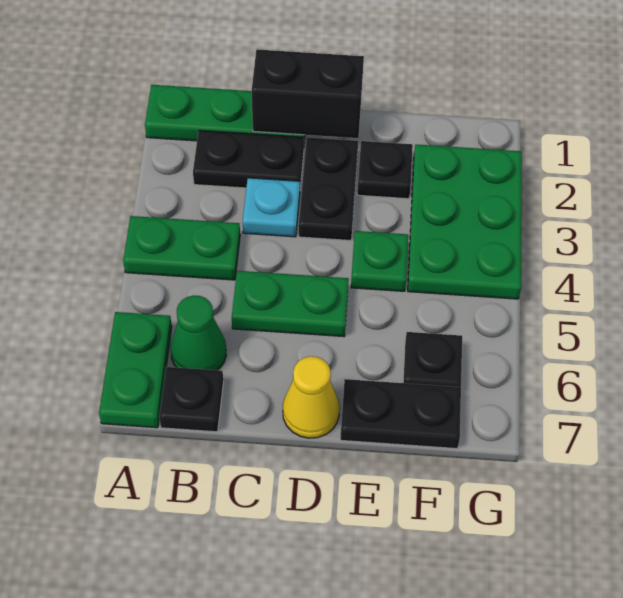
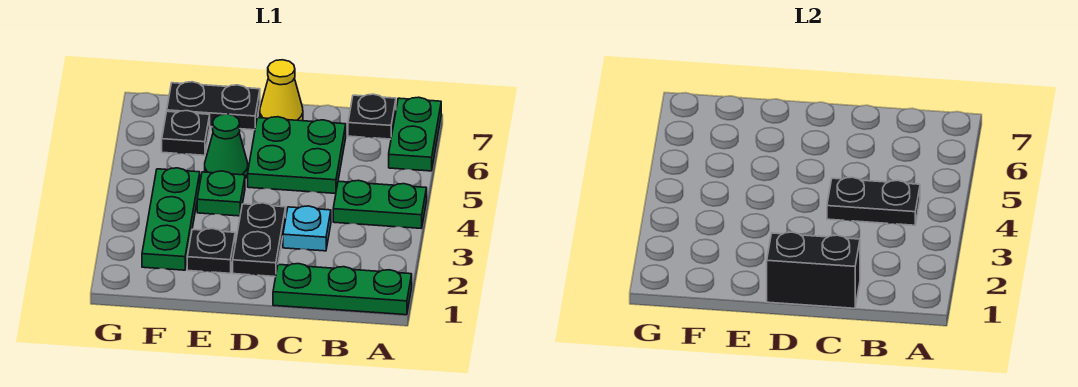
black 1x2 plate [193,130,304,188] -> black 1x2 plate moved to [827,177,920,225]
green 1x1 cone [171,295,226,370] -> green 1x1 cone moved to [205,114,248,178]
green 1x2 plate [232,271,349,337] -> green 2x2 plate [248,117,346,194]
green 2x3 plate [408,144,522,299] -> green 1x3 plate [142,168,200,270]

